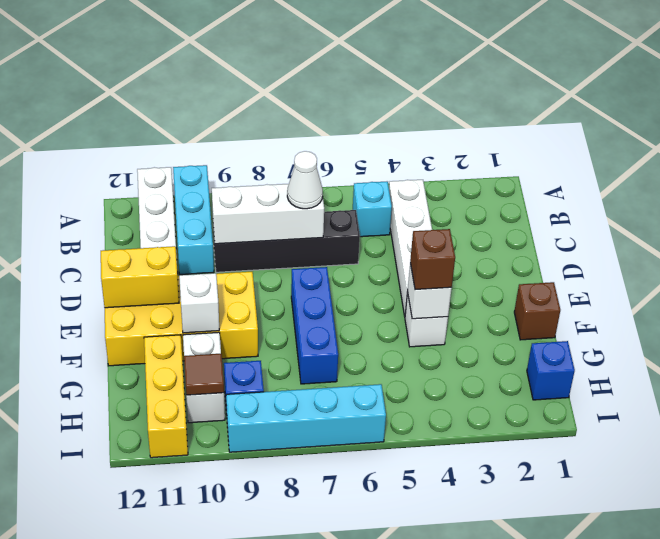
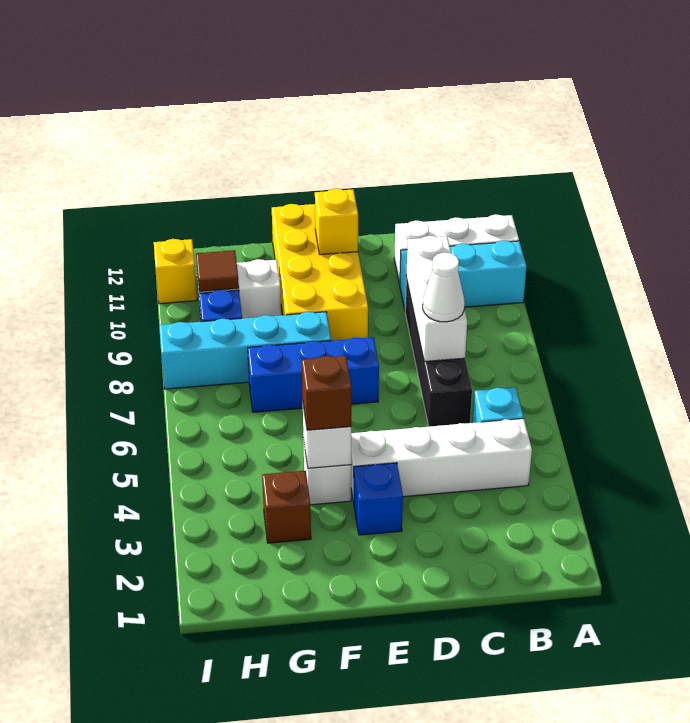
yellow 1x2 brick [101,246,179,308] -> yellow 1x1 brick [315,189,358,255]
brown 1x1 brick [514,282,560,340] -> brown 1x1 brick moved to [262,471,311,543]
white 1x1 brick [179,273,219,333] -> none
yellow 1x3 brick [144,335,188,458] -> yellow 1x1 brick [154,239,197,304]
blue 1x1 brick [527,341,575,400] -> blue 1x1 brick moved to [354,463,403,535]
cyan 1x4 brick [226,384,386,452] -> cyan 1x4 brick turned to [159,312,331,389]

